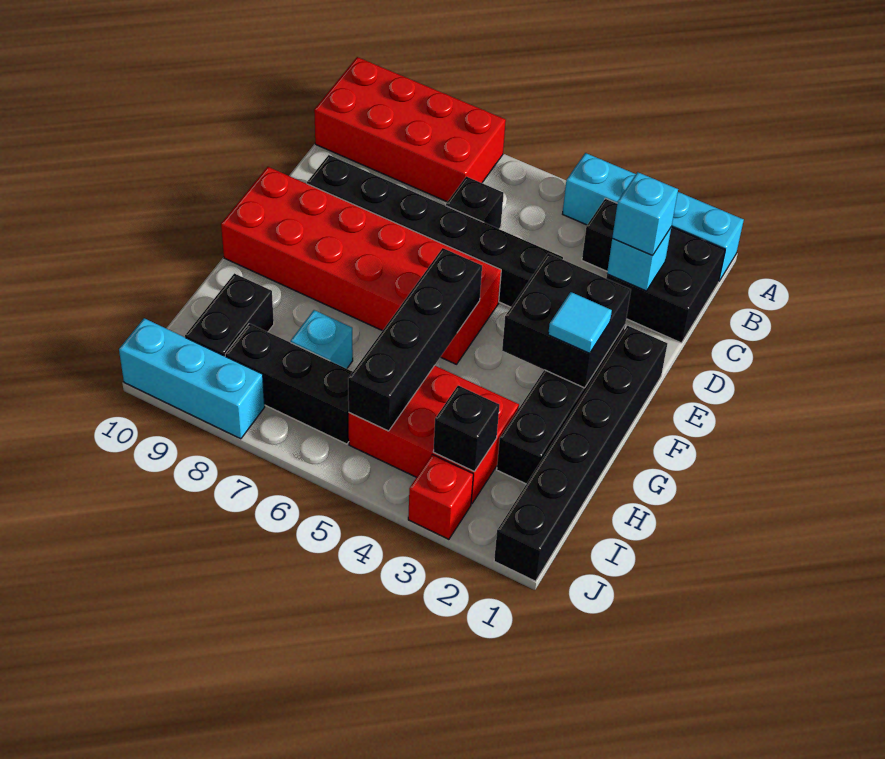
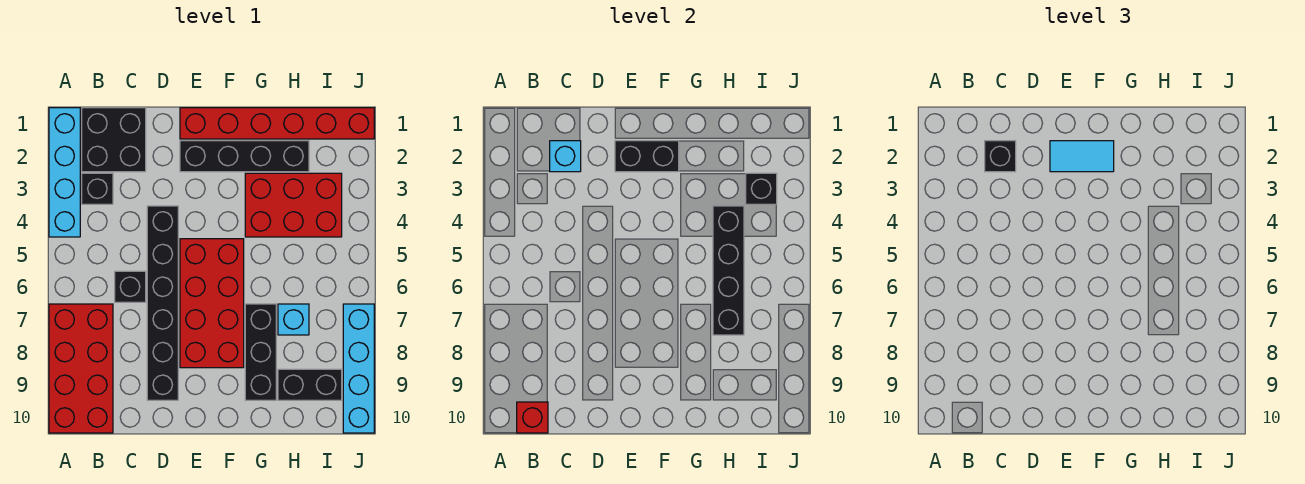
cyan 1x1 brick [612,172,678,255] -> black 1x1 brick [985,141,1016,172]
black 1x6 brick [494,326,667,581] -> red 1x6 brick [180,108,374,139]
black 2x2 brick [502,253,631,388] -> black 1x2 brick [615,141,679,172]
red 2x6 brick [221,167,501,364] -> red 2x4 brick [180,239,244,368]
cyan 1x1 tile [548,292,612,353] -> cyan 1x2 tile [1050,141,1114,172]
black 1x4 brick [348,248,482,431] -> black 1x4 brick turned to [713,206,744,335]
red 2x3 brick [349,366,519,504] -> red 2x3 brick turned to [245,173,342,237]
black 1x3 brick [225,323,353,444] -> black 1x3 brick moved to [245,304,276,400]
red 1x1 brick [408,454,473,539] -> red 1x1 brick moved to [517,402,548,433]
cyan 1x3 brick [119,318,265,439] -> cyan 1x4 brick [343,304,374,433]

